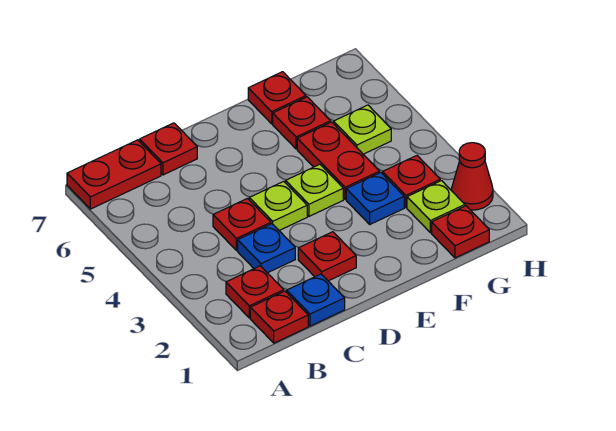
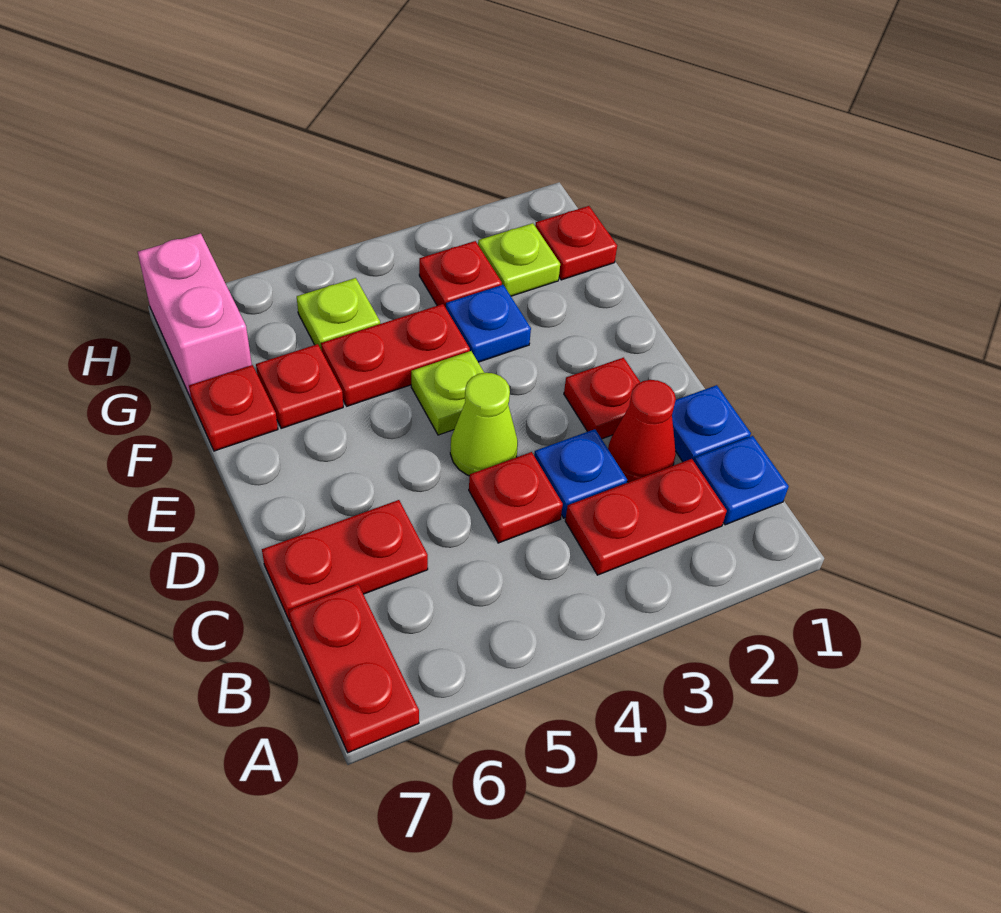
red 1x1 plate [250,291,308,343] -> blue 1x1 plate [694,436,789,525]
red 1x1 plate [226,266,284,318] -> red 1x2 plate [565,459,727,575]
red 1x1 plate [140,123,197,175] -> red 1x2 plate [262,500,428,621]
lime 1x1 plate [249,181,307,230] -> lime 1x1 cone [450,373,518,476]
none -> pink 1x2 brick [138,233,252,400]
red 1x1 cone [451,143,493,210] -> red 1x1 cone moved to [608,380,676,482]

